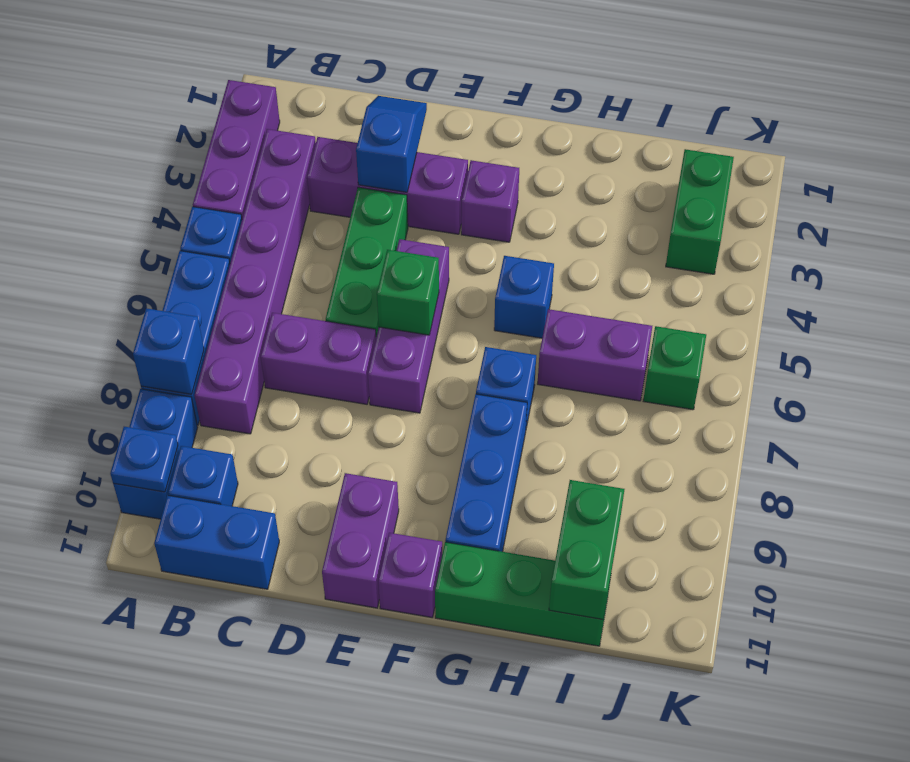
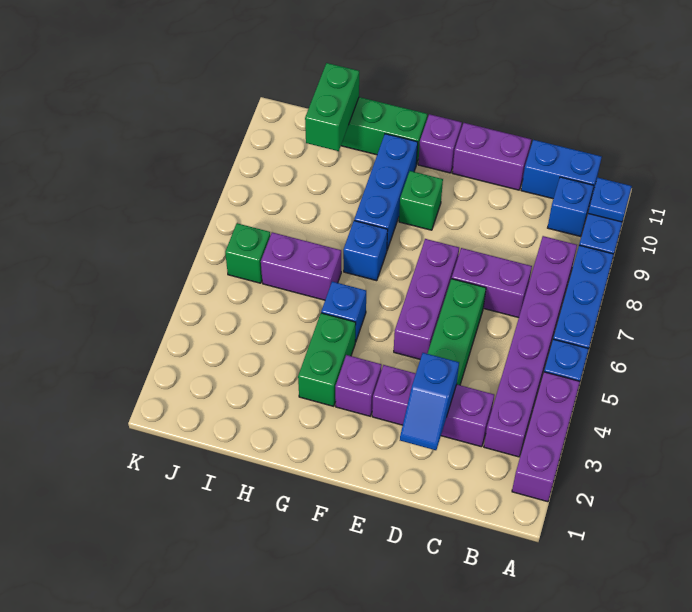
blue 1x1 brick [133,308,204,394] -> none
green 1x1 brick [377,250,439,335] -> green 1x1 brick moved to [399,171,443,230]
purple 1x2 brick [322,473,399,608] -> purple 1x2 brick turned to [452,123,531,190]
green 1x2 brick [666,149,734,274] -> green 1x2 brick moved to [298,313,356,406]

